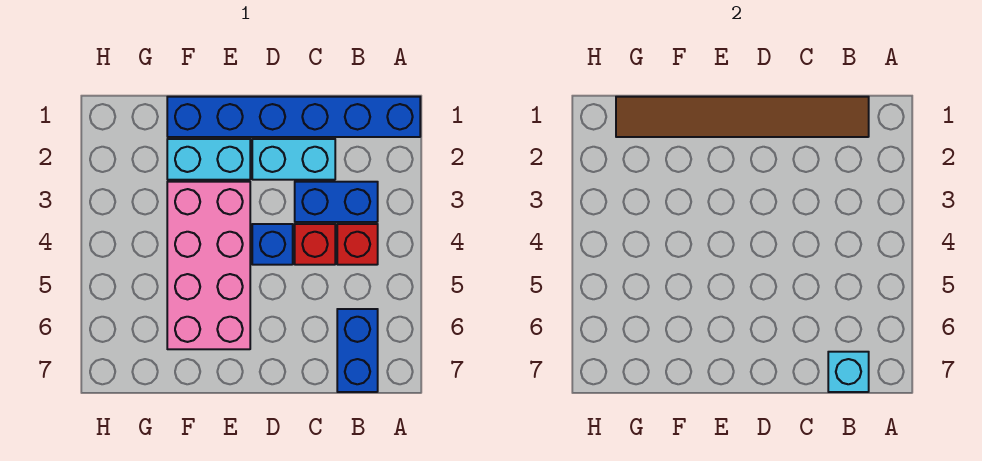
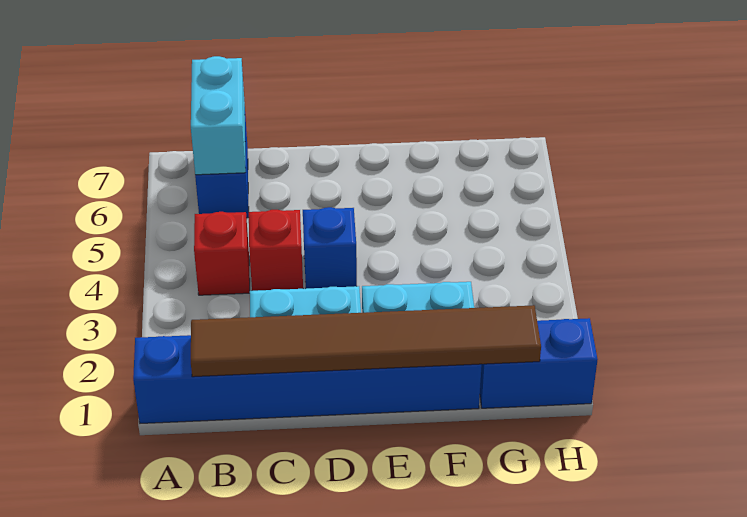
blue 1x2 brick [295,182,378,222] -> blue 1x2 brick moved to [480,318,598,408]
cyan 1x1 brick [828,352,869,392] -> cyan 1x2 brick [191,56,246,175]
pink 2x4 brick [167,182,250,349] -> none

